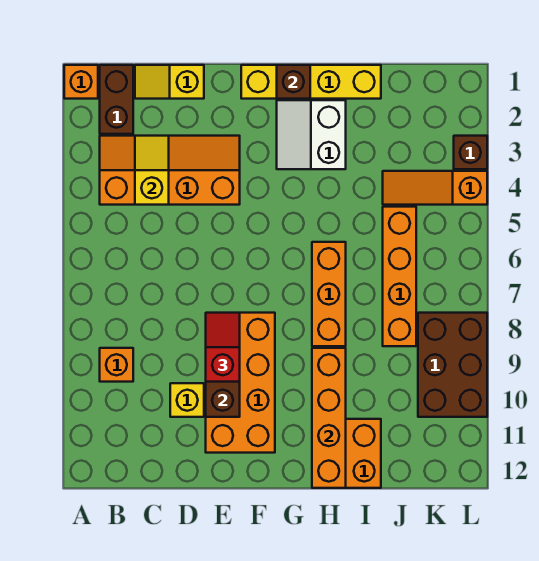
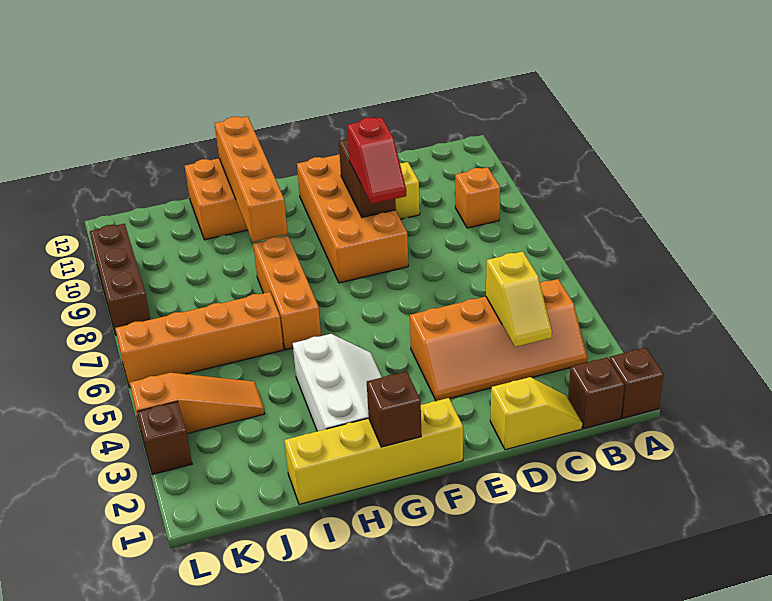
orange 1x1 brick [64,65,98,99] -> brown 1x1 brick [609,348,664,419]
brown 1x2 brick [100,65,133,134] -> brown 1x1 brick [568,357,625,429]
white 2x2 slope [277,100,346,169] -> white 2x3 slope [293,334,382,431]
orange 1x4 brick [383,207,416,346] -> orange 1x4 brick turned to [115,292,283,388]
brown 2x3 brick [418,313,487,417] -> brown 1x3 brick [90,224,150,335]

